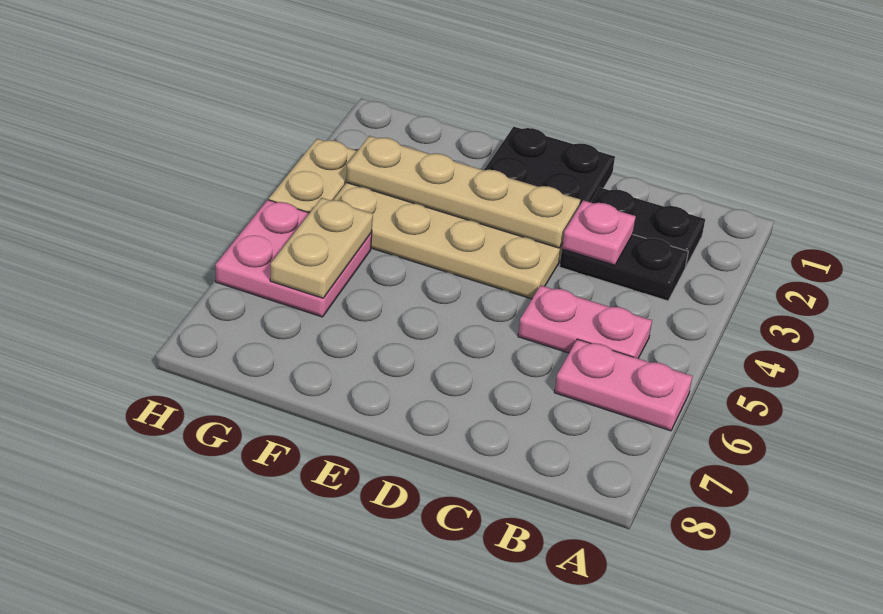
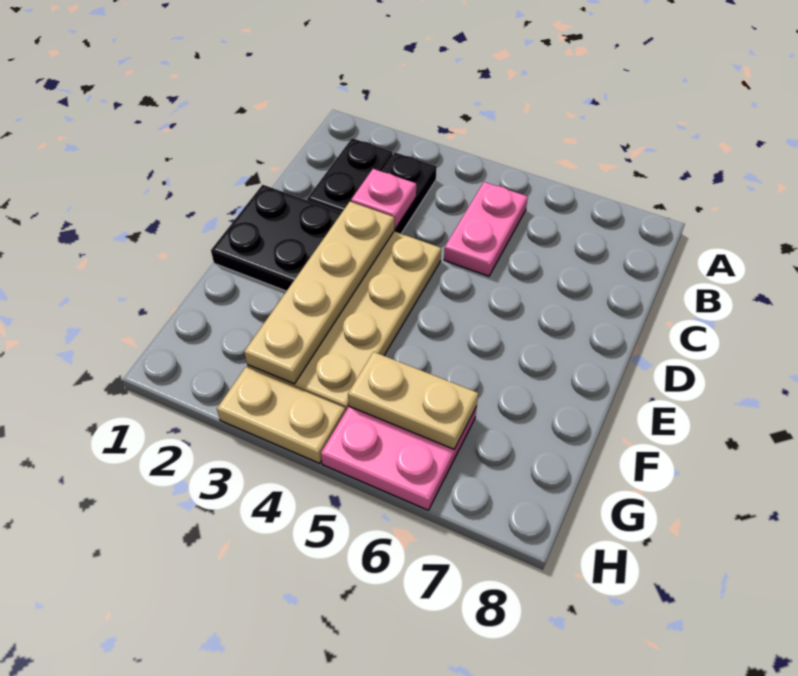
pink 1x2 plate [554,339,692,431] -> none

